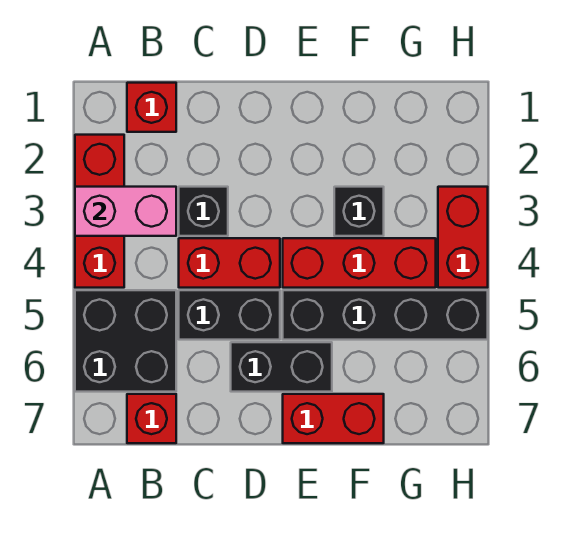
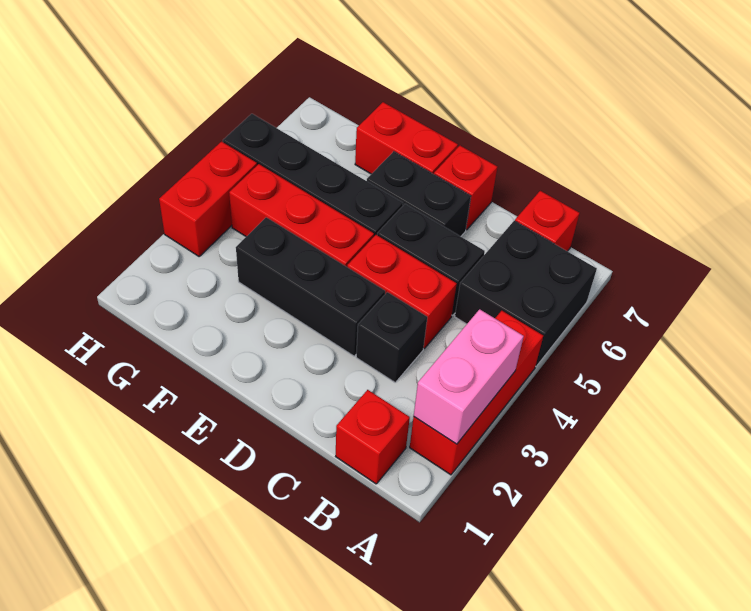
pink 1x2 brick [75,187,176,236] -> pink 1x2 brick turned to [414,309,524,444]
none -> red 1x1 brick [434,146,497,230]
black 1x1 brick [334,187,384,236] -> black 1x3 brick [236,217,385,356]

